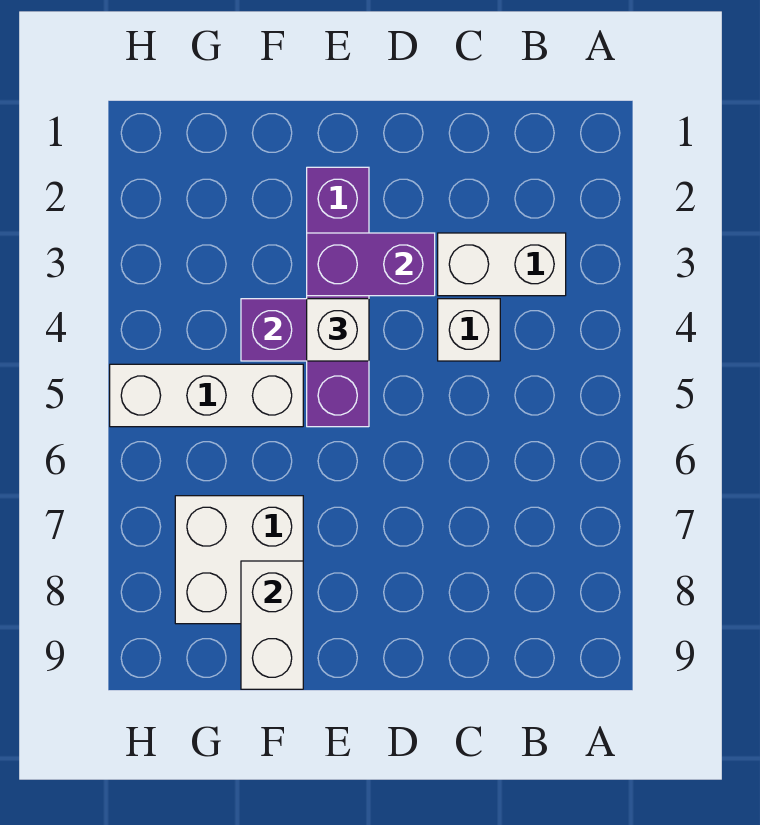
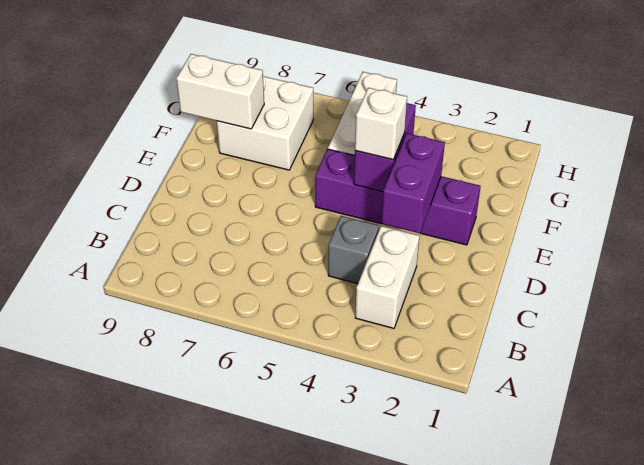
white 1x1 brick [438,299,500,361] -> grey 1x1 brick [328,216,379,284]

